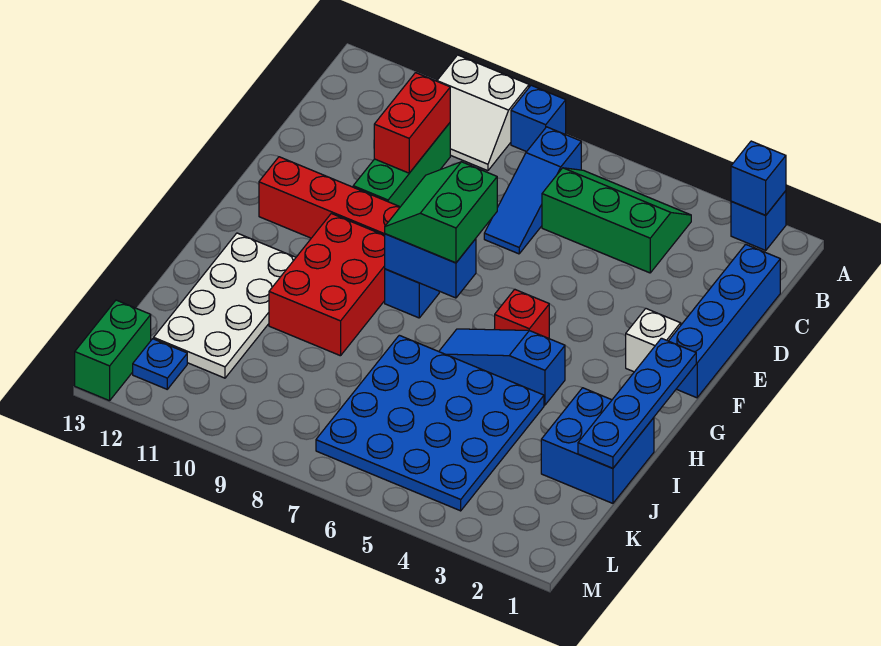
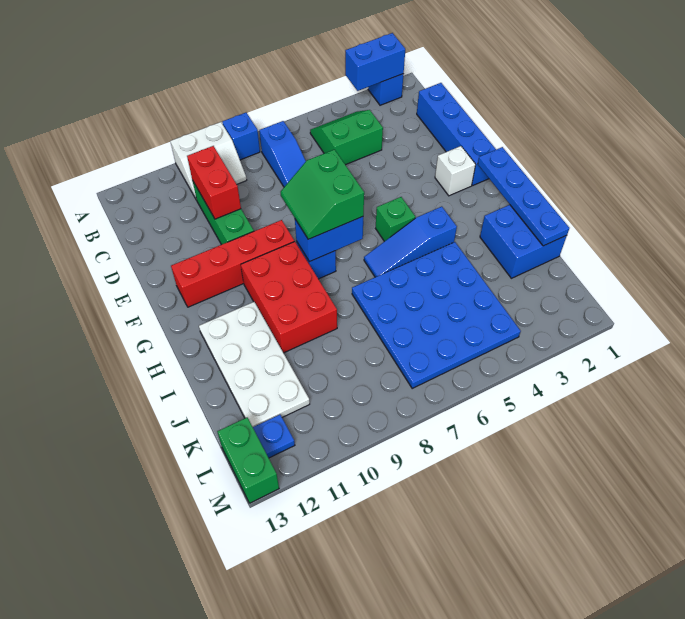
blue 1x1 brick [731,141,786,215] -> blue 1x2 brick [345,33,405,91]
green 2x3 slope [542,168,691,273] -> green 2x2 slope [310,110,383,165]
red 1x1 brick [495,289,549,338] -> green 1x1 brick [376,197,415,241]

